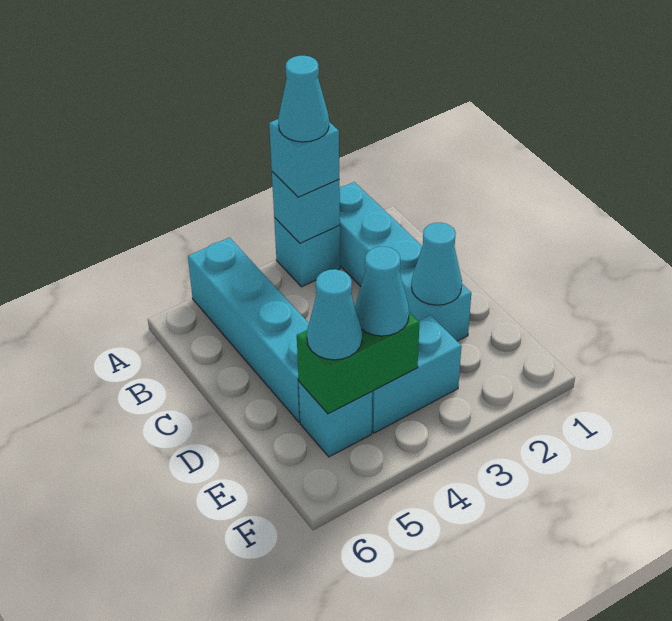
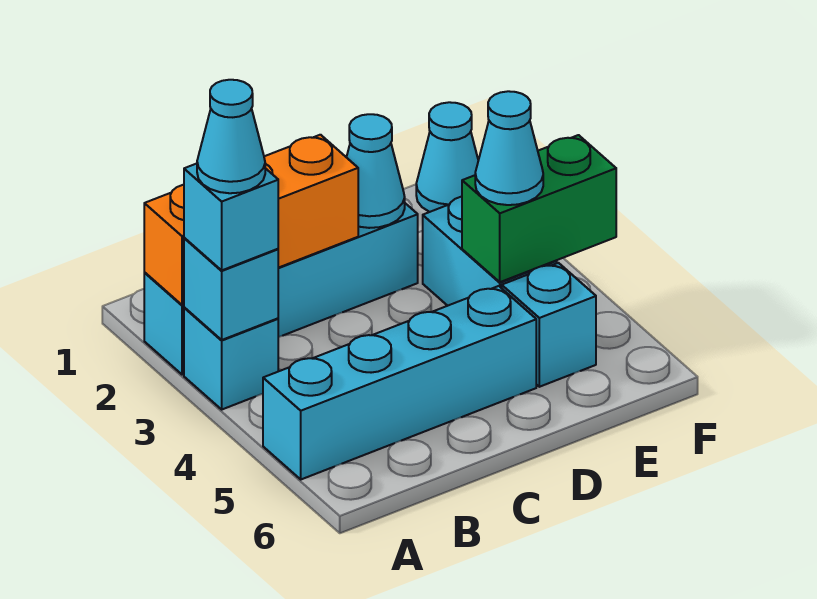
none -> orange 1x3 brick [144,135,358,305]
green 1x2 brick [297,312,420,414] -> green 1x2 brick turned to [462,135,616,282]
cyan 1x1 cone [307,269,362,360] -> cyan 1x1 cone moved to [416,102,478,212]

